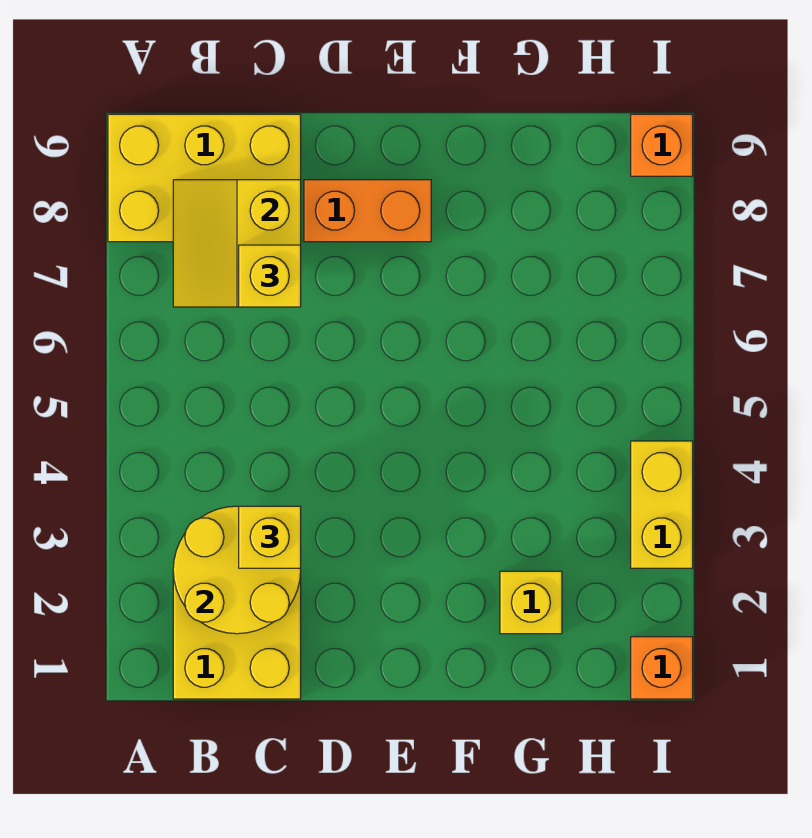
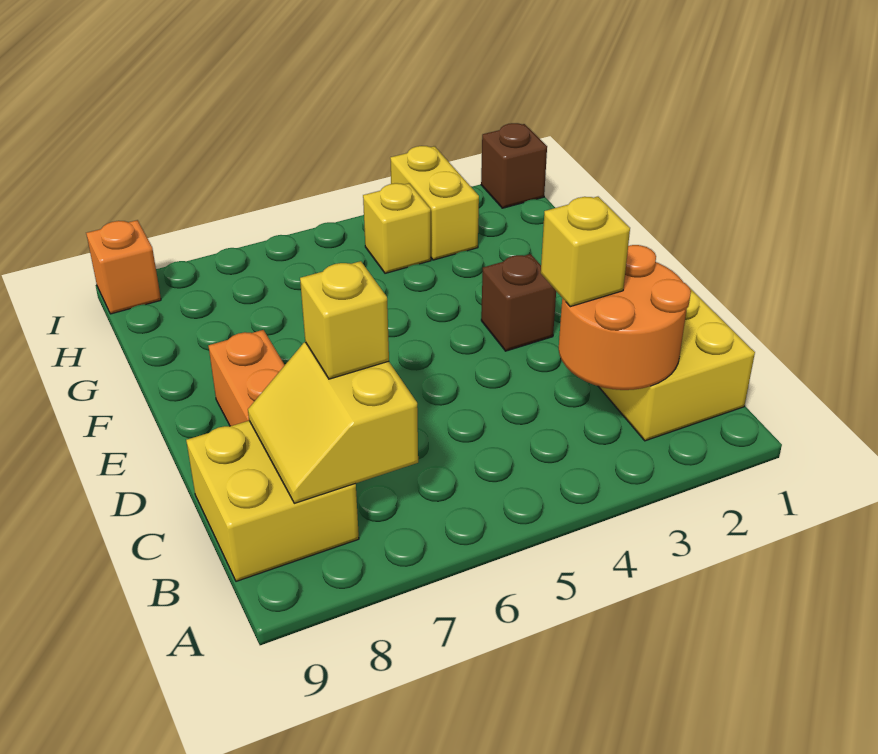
yellow 2x3 brick [108,114,301,242] -> yellow 2x2 brick [186,421,359,581]
yellow 2x2 round brick [173,506,301,634] -> orange 2x2 round brick [559,245,691,390]
yellow 2x2 slope [173,180,301,307] -> yellow 2x2 slope turned to [248,342,418,503]
none -> brown 1x1 brick [481,254,556,351]
yellow 1x1 brick [500,571,562,634] -> yellow 1x1 brick moved to [363,183,431,273]
orange 1x1 brick [631,637,693,699] -> brown 1x1 brick [481,123,547,208]
yellow 1x2 brick [631,441,693,568] -> yellow 1x2 brick turned to [390,146,479,260]

